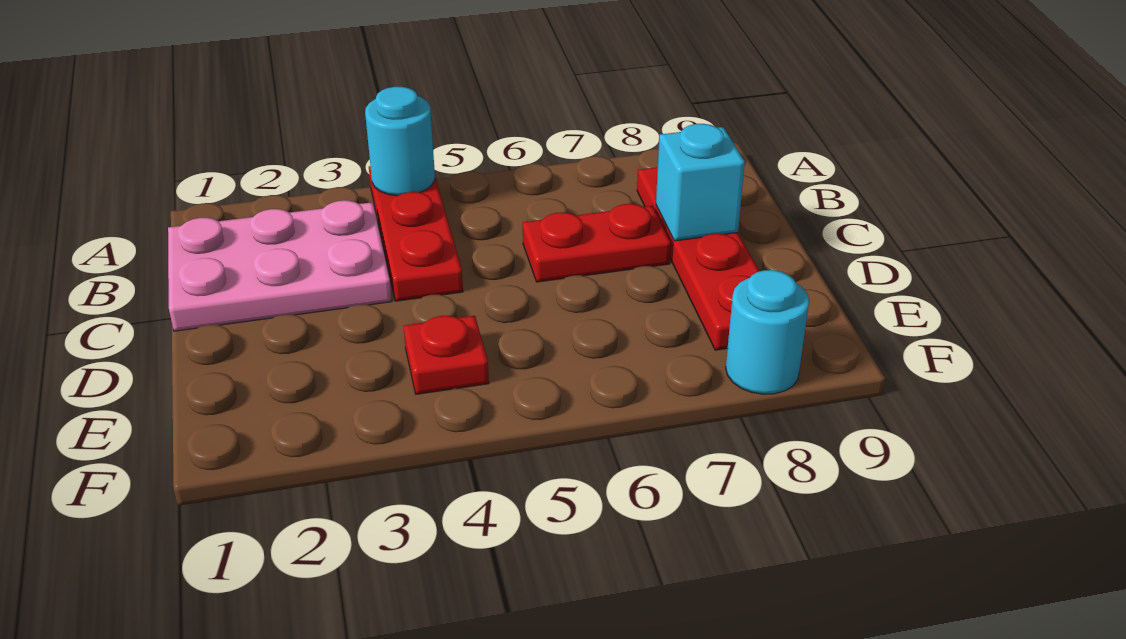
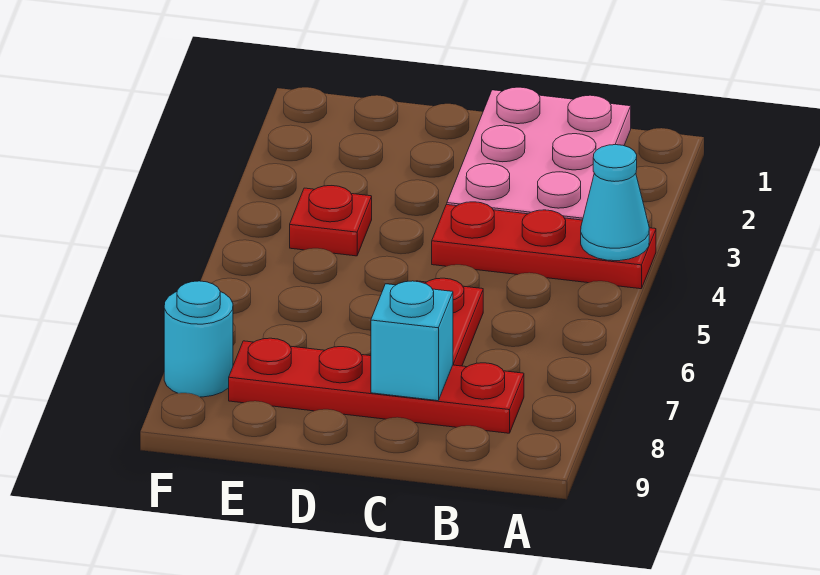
cyan 1x1 round brick [365,87,435,196] -> cyan 1x1 cone [581,145,649,261]

